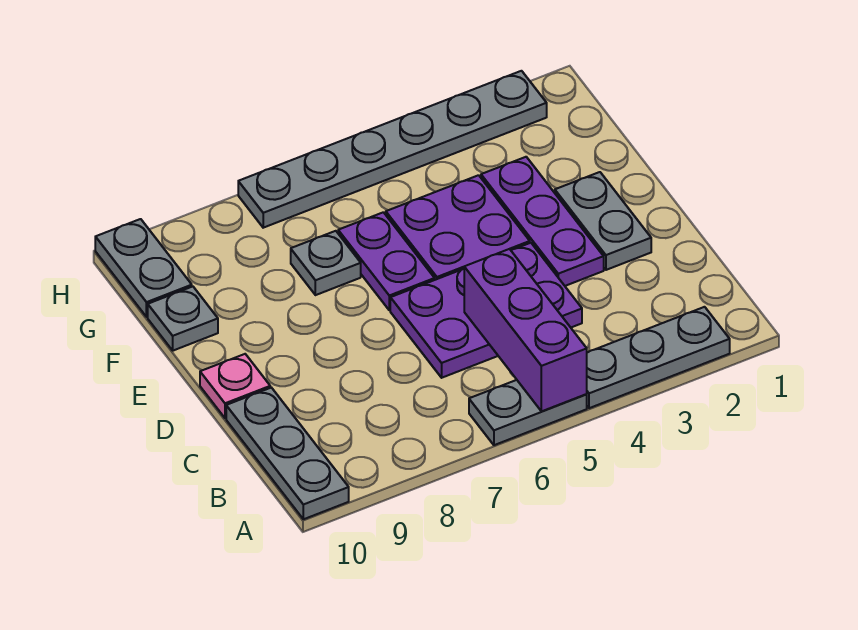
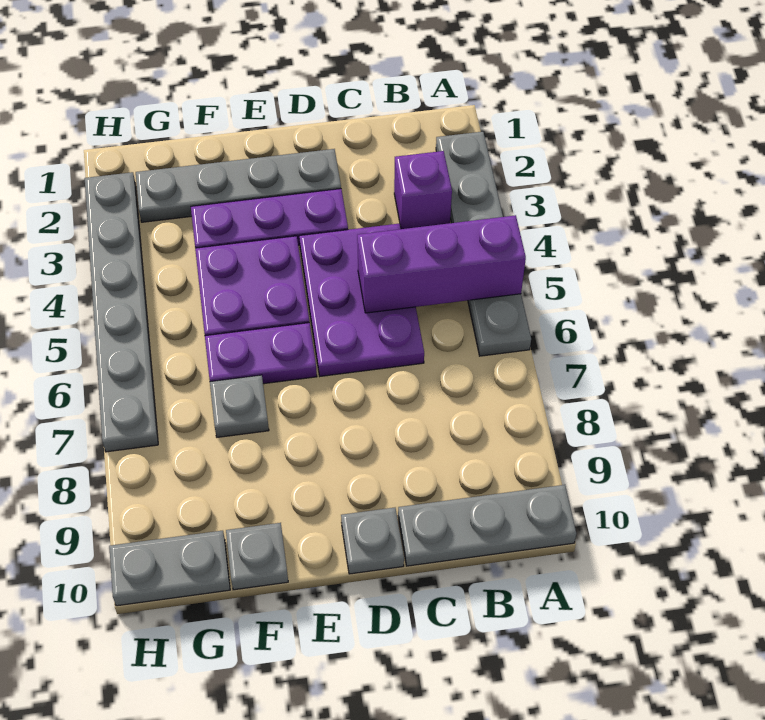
none -> purple 1x1 brick [394,151,452,229]
grey 1x2 plate [555,172,651,270] -> grey 1x4 plate [136,149,341,222]
pink 1x1 plate [200,354,270,418] -> grey 1x1 plate [341,508,404,574]

